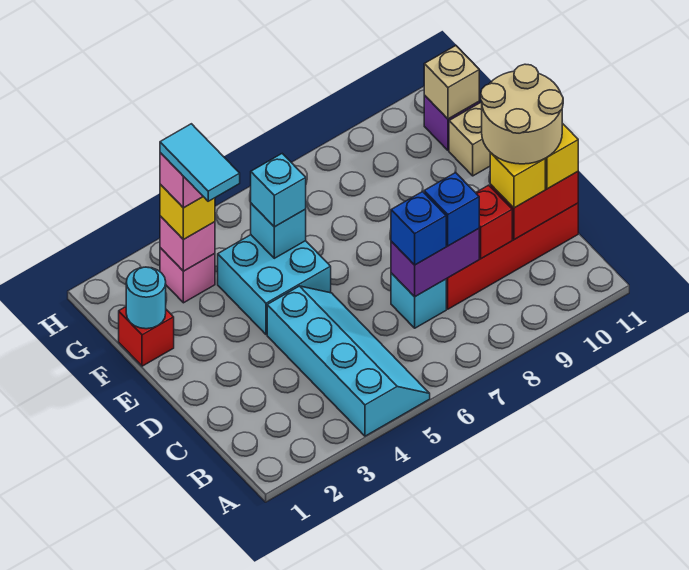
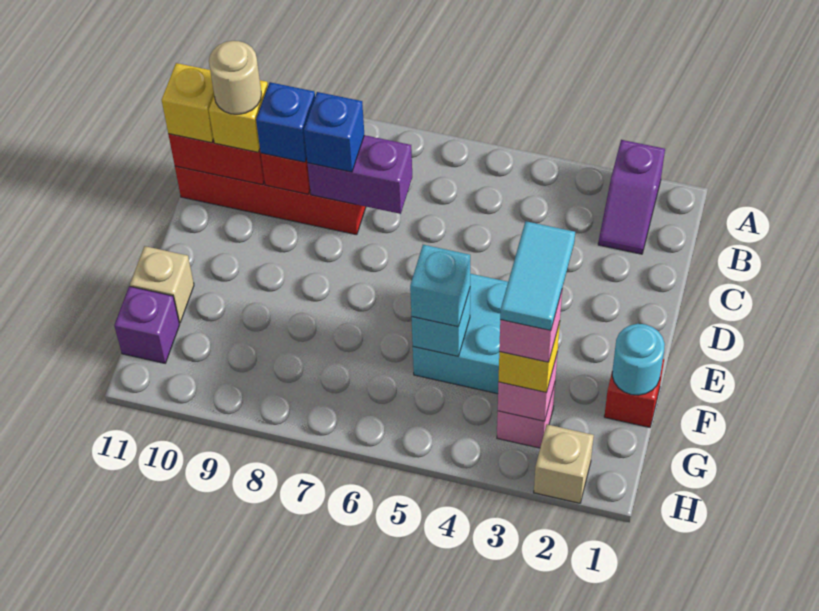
none -> purple 1x2 slope [598,140,665,254]
cyan 2x4 slope [267,286,430,436] -> none
cyan 1x1 brick [391,273,446,328] -> none
blue 1x1 brick [391,192,446,265] -> blue 1x1 brick moved to [256,82,315,162]
tan 2x2 round brick [481,64,563,164] -> tan 1x1 round brick [209,41,261,114]
tan 1x1 brick [424,46,479,119] -> tan 1x1 brick moved to [534,424,594,503]

